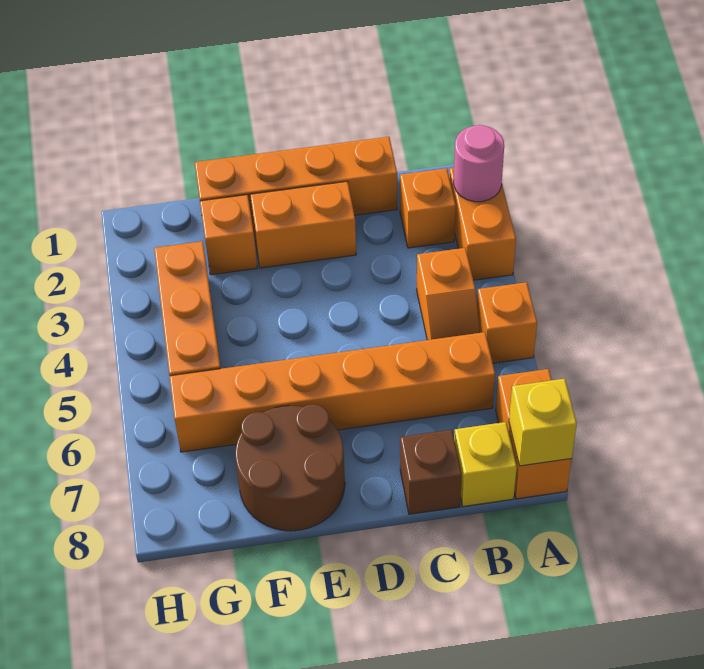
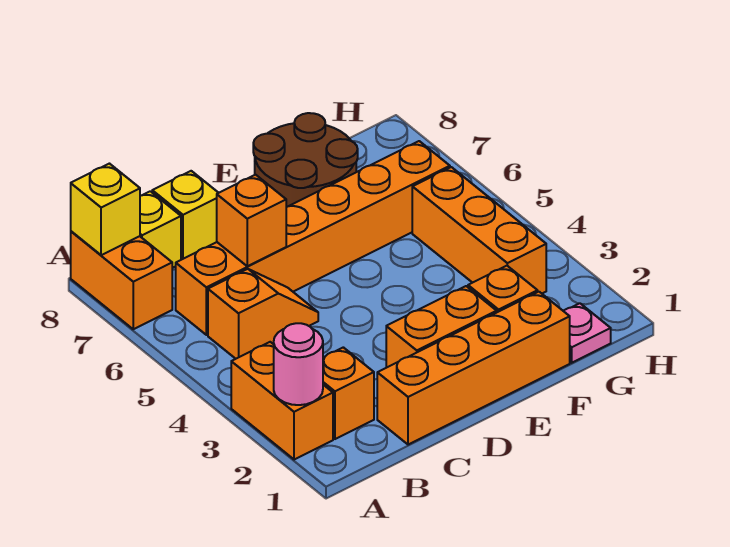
orange 1x1 brick [477,282,537,363] -> orange 1x1 brick moved to [217,175,286,266]
orange 1x2 slope [417,248,480,340] -> orange 1x2 slope turned to [208,269,318,359]
brown 1x1 brick [400,430,462,514] -> yellow 1x1 brick [152,171,218,260]
none -> pink 1x1 plate [564,303,611,363]

